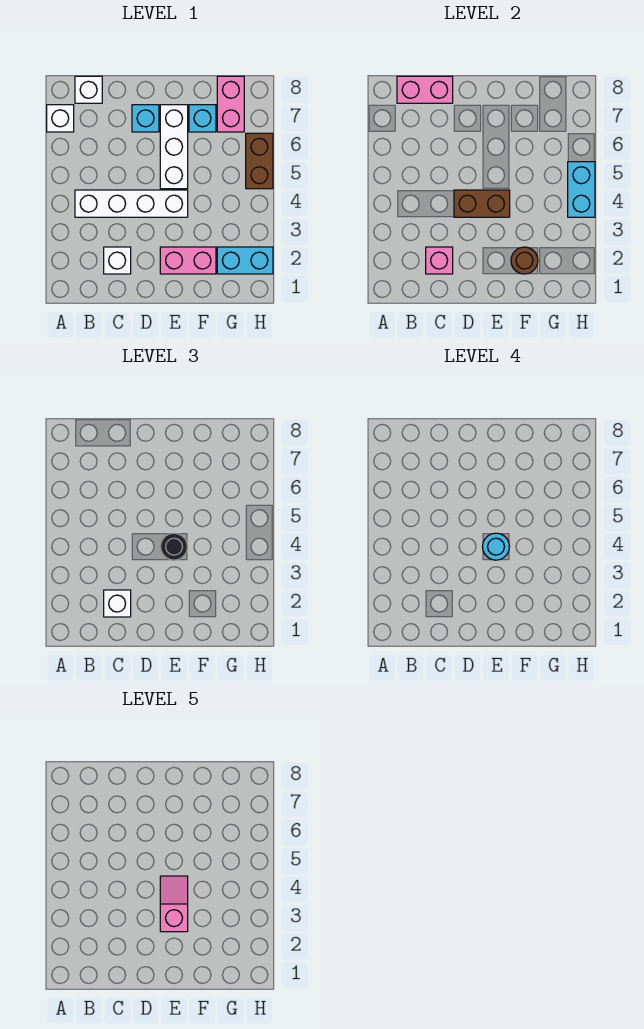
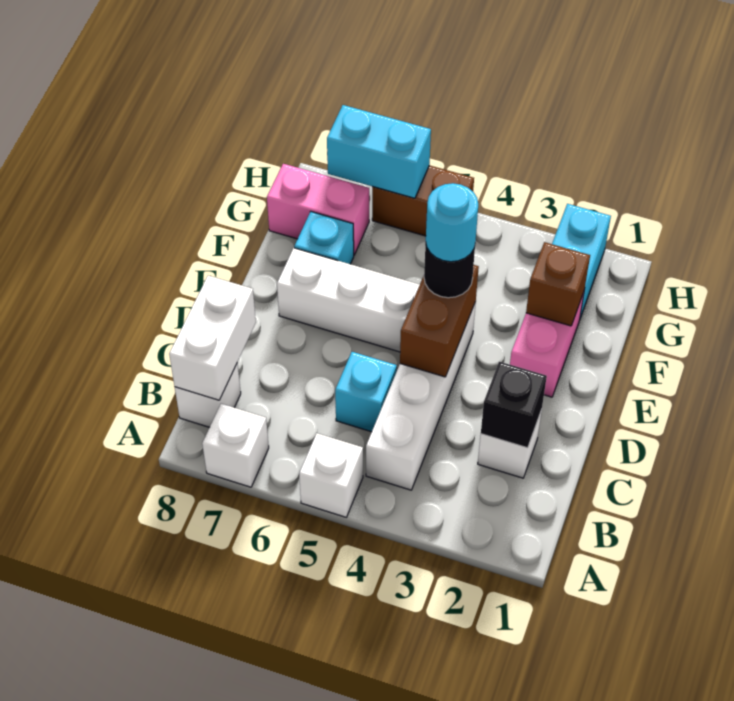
pink 1x2 brick [397,76,453,103] -> white 1x2 brick [169,276,256,400]
pink 1x1 brick [426,247,453,274] -> black 1x1 brick [481,362,547,448]
white 1x1 brick [104,590,131,617] -> white 1x1 brick moved to [299,433,363,517]
cyan 1x1 brick [132,105,159,132] -> cyan 1x1 brick moved to [335,352,397,432]
pink 1x2 slope [160,876,188,932] -> none
brown 1x1 round brick [511,247,538,274] -> brown 1x1 brick [526,242,590,326]
cyan 1x2 brick [568,162,595,217] -> cyan 1x2 brick moved to [327,105,431,198]

